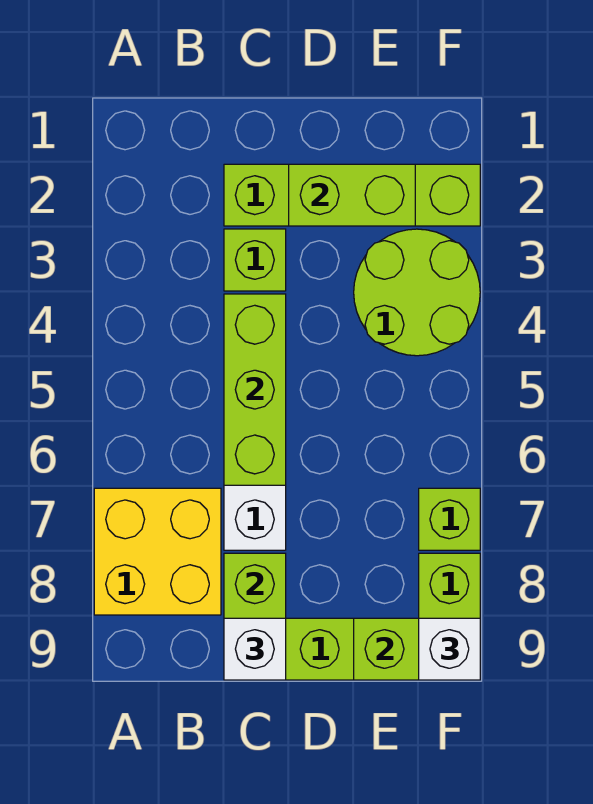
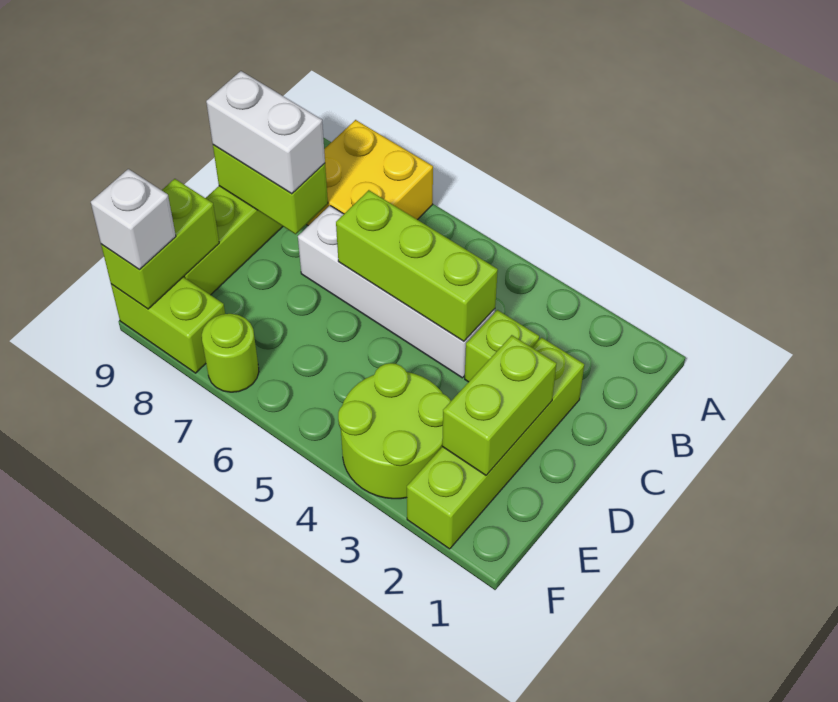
white 1x1 brick [224,618,286,680] -> white 1x2 brick [206,71,325,194]
lime 1x1 brick [419,488,480,550] -> lime 1x1 round brick [202,314,259,392]

